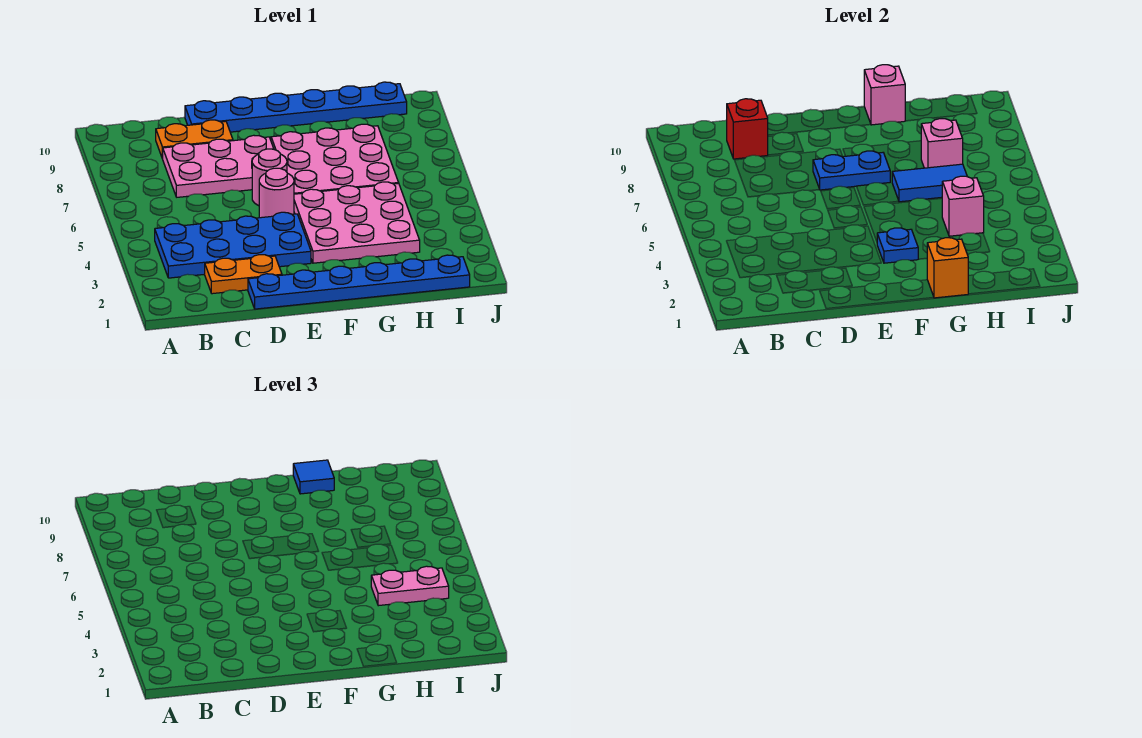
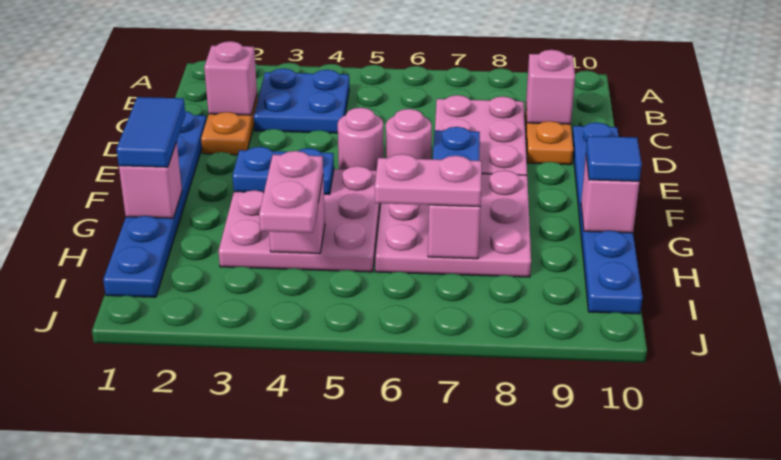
blue 2x4 plate [155,212,311,278] -> blue 2x2 plate [254,69,349,133]
none -> pink 1x1 brick [204,41,257,115]
red 1x1 brick [727,99,768,159] -> pink 1x1 brick [526,50,575,124]
blue 1x1 plate [877,228,918,263] -> blue 1x2 plate [233,147,334,195]
orange 1x1 brick [927,238,968,298] -> pink 1x1 brick [119,142,182,218]
blue 1x2 tile [892,164,967,202] -> blue 1x2 tile moved to [117,97,185,167]
none -> pink 1x2 plate [375,154,482,207]

